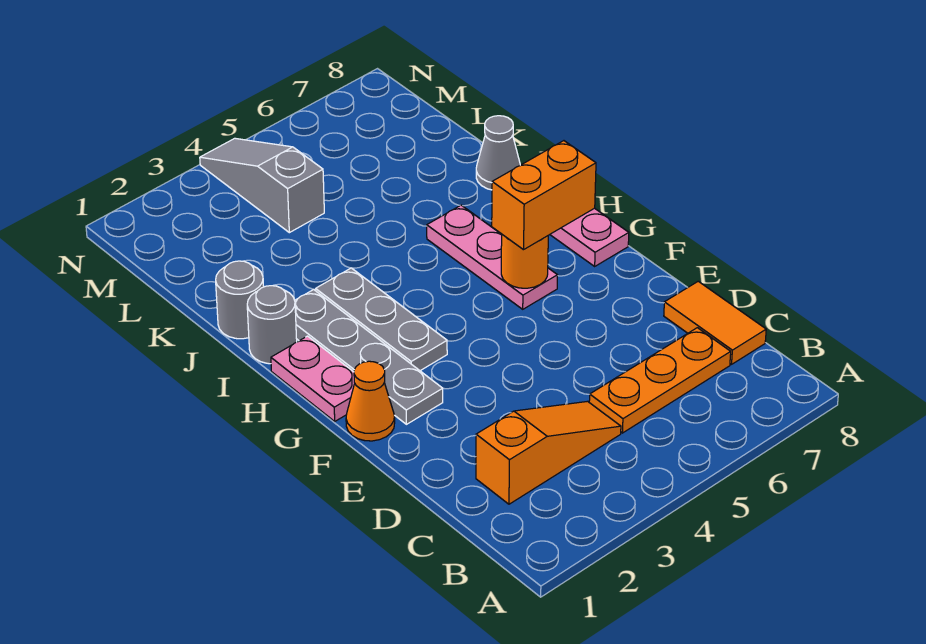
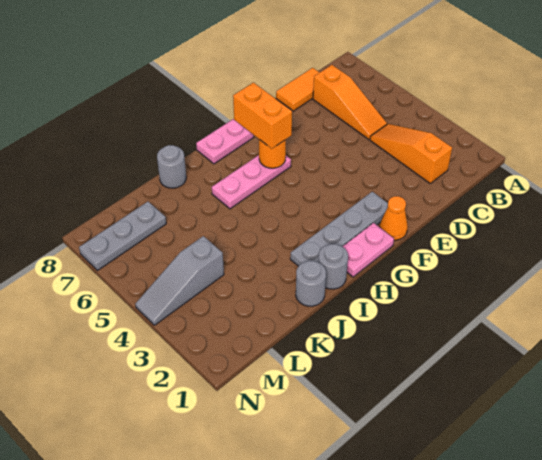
orange 1x3 plate [589,328,731,433] -> orange 1x3 slope [313,65,387,139]
grey 1x3 plate [316,268,447,371] -> grey 1x3 plate moved to [79,202,166,270]
grey 1x1 cone [476,116,520,190] -> grey 1x1 round brick [157,145,186,188]

